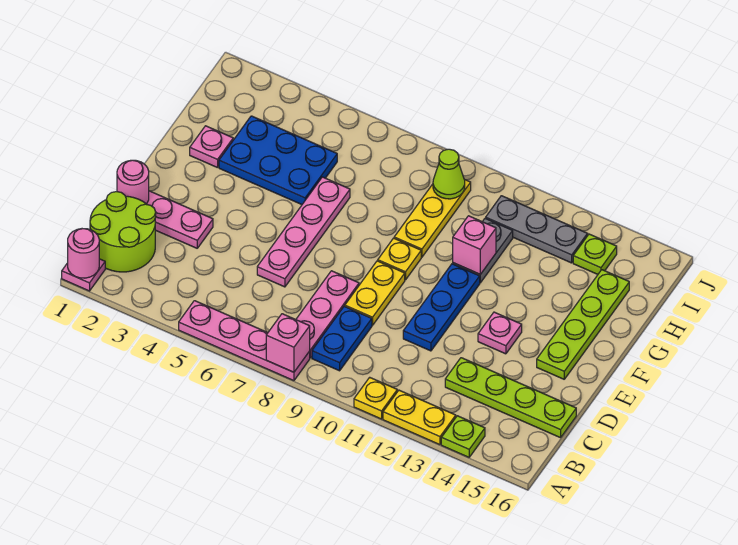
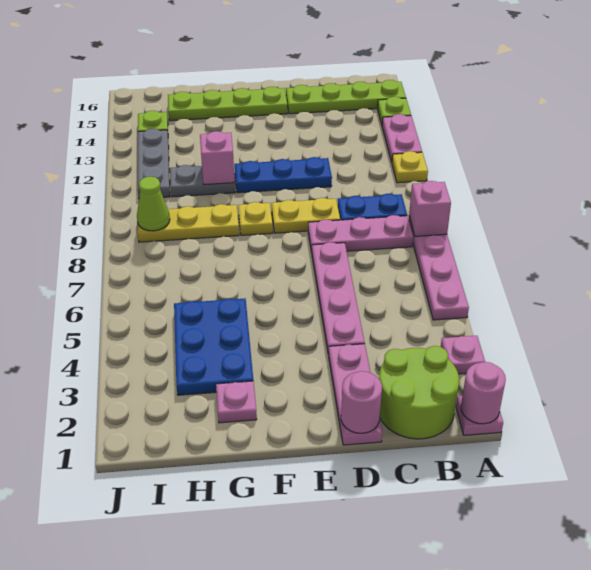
yellow 1x2 plate [383,390,456,445] -> pink 1x2 plate [382,114,422,162]
lime 1x4 plate [445,358,576,438] -> lime 1x4 plate turned to [286,80,406,114]
pink 1x4 plate [257,177,350,287] -> pink 1x4 plate turned to [312,242,365,355]
pink 1x1 plate [478,312,522,354] -> pink 1x1 plate moved to [441,336,485,374]

